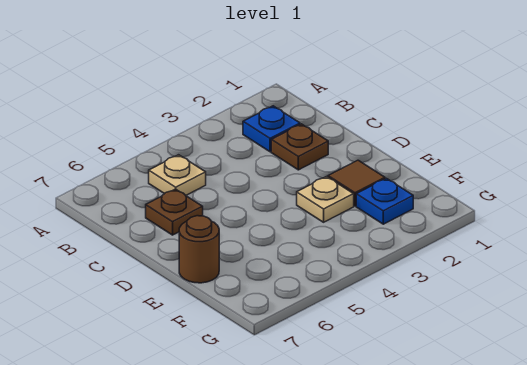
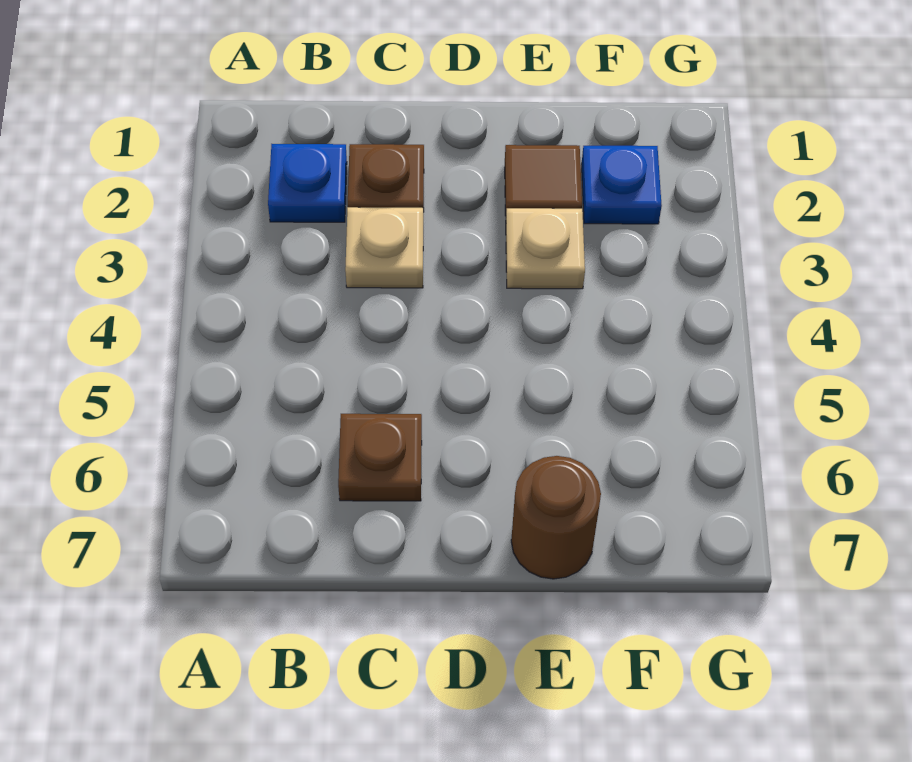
tan 1x1 plate [149,155,206,195] -> tan 1x1 plate moved to [345,207,423,288]

